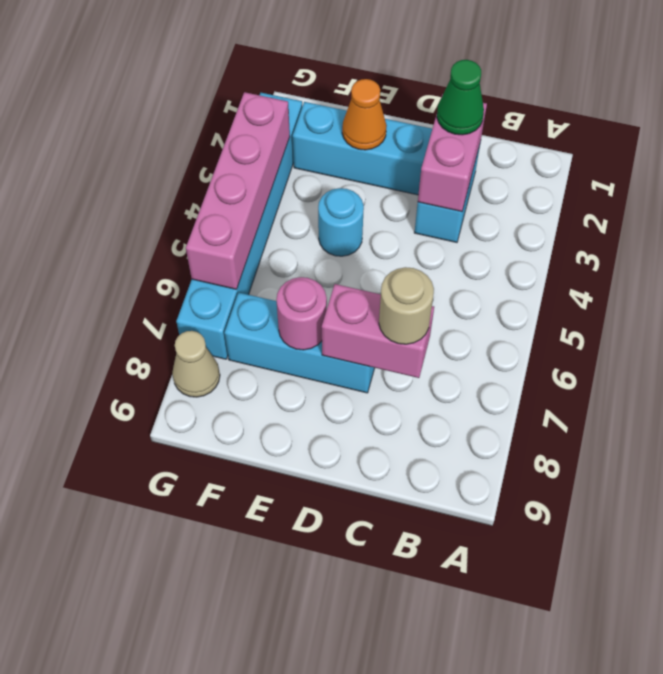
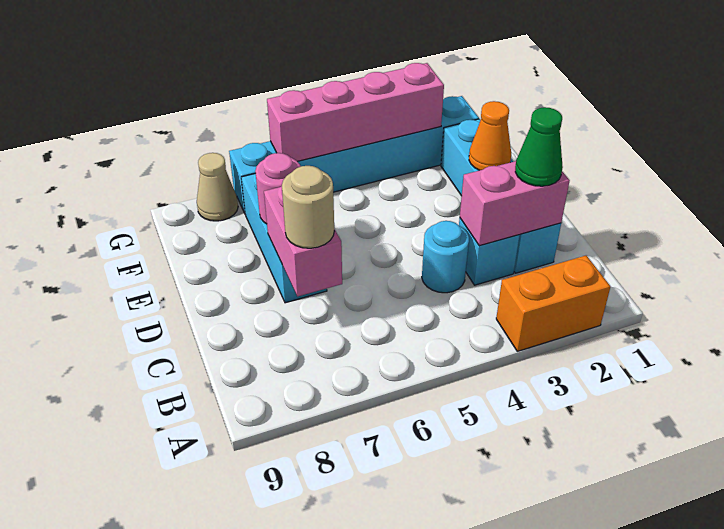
none -> orange 1x2 brick [496,256,611,351]
cyan 1x1 round brick [318,188,364,256] -> cyan 1x1 round brick moved to [422,221,469,293]

